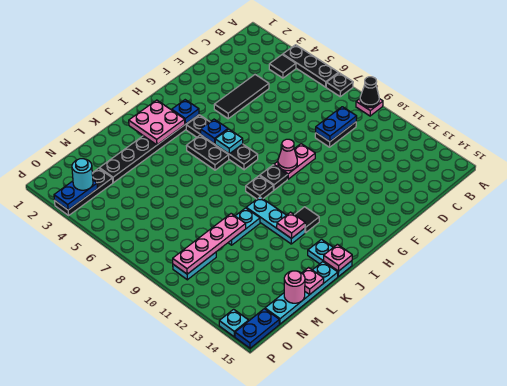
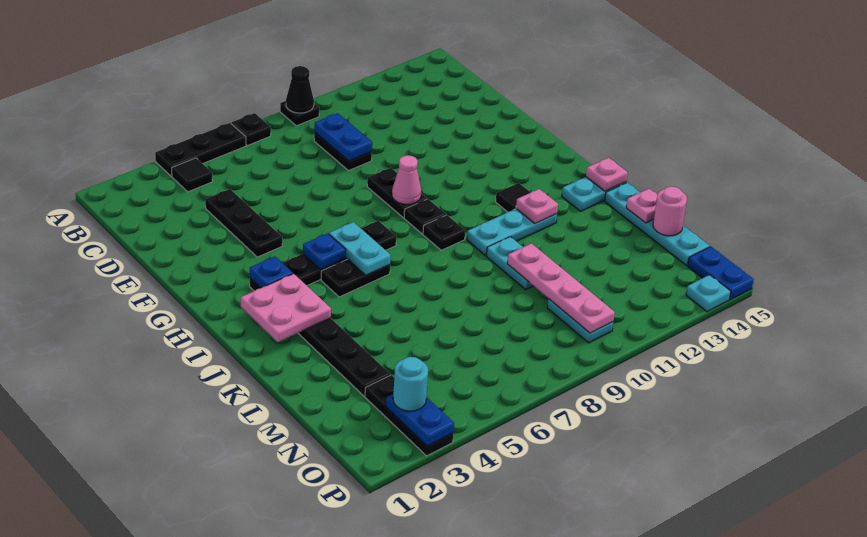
pink 1x1 plate [356,99,383,116] -> black 1x1 plate [280,101,319,126]
black 1x3 tile [214,75,269,119] -> black 1x3 plate [205,189,282,257]
pink 1x2 plate [274,144,315,179] -> black 1x2 plate [367,168,427,218]
cyan 1x1 plate [215,129,243,154] -> cyan 1x2 plate [329,222,391,275]

